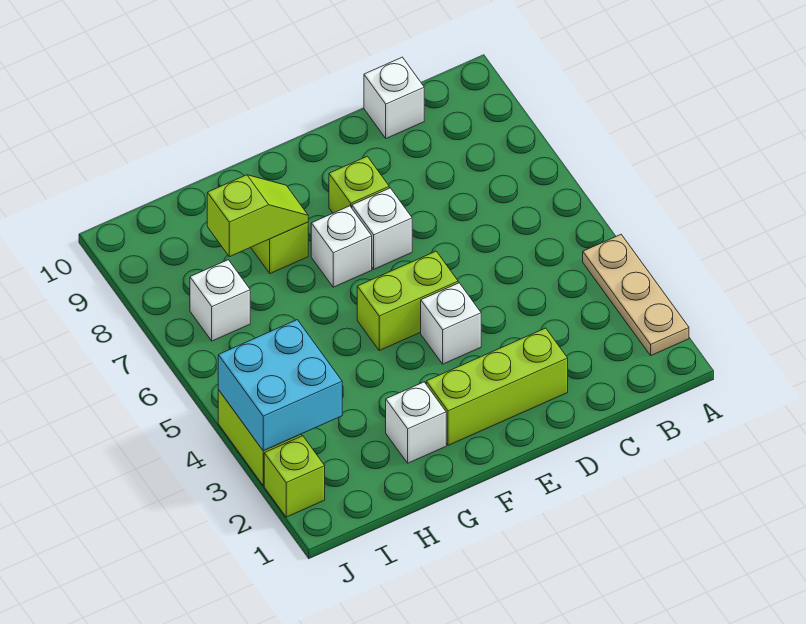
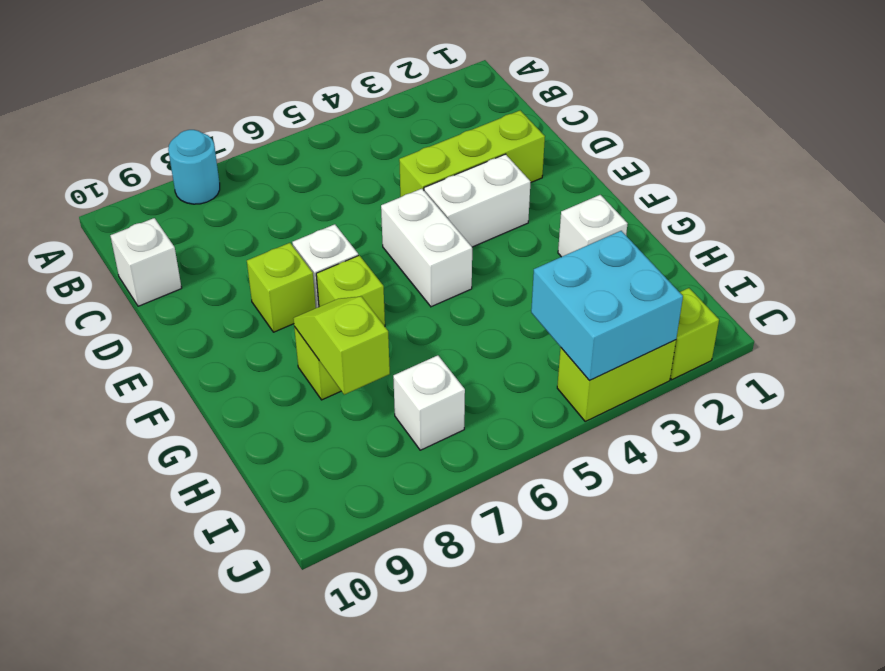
tan 1x3 plate [583,235,689,355] -> none
none -> cyan 1x1 round brick [168,130,220,204]
lime 1x3 brick [426,328,568,445] -> lime 1x3 brick turned to [399,110,545,197]
white 1x1 brick [421,283,481,364] -> white 1x2 brick [424,154,531,247]
lime 1x2 brick [357,251,458,350] -> white 1x2 brick [381,189,472,307]
white 1x1 brick [311,206,372,287] -> lime 1x1 brick [316,255,385,326]

